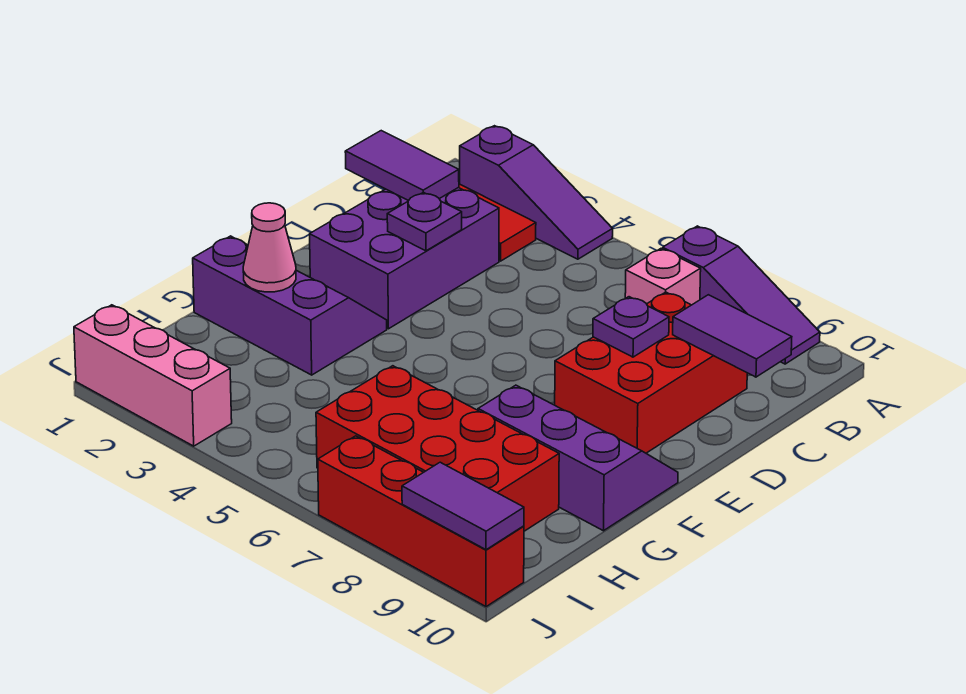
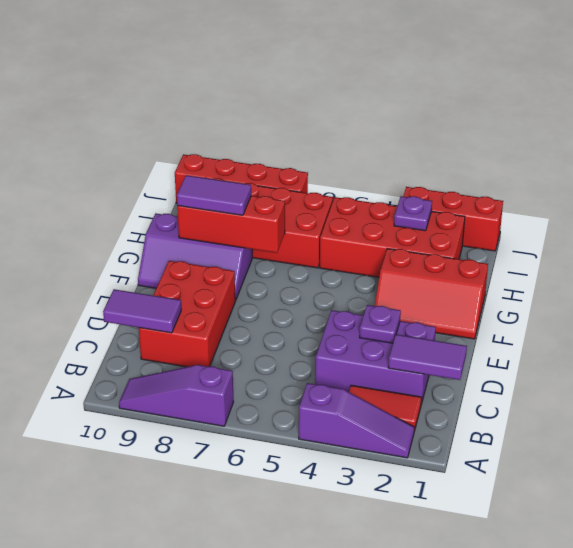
purple 1x3 slope [460,126,613,259] -> purple 1x3 slope turned to [299,383,415,458]
pink 1x1 brick [625,249,701,305] -> none
purple 2x3 brick [310,188,499,329] -> purple 2x3 brick turned to [315,310,436,404]
purple 1x1 plate [593,297,669,357] -> purple 1x1 plate moved to [394,196,432,231]
purple 2x3 slope [193,236,387,375] -> red 2x3 slope [375,249,488,339]
pink 1x1 cone [243,203,296,292] -> none
none -> red 1x3 brick [177,196,285,253]
none -> red 2x4 brick [320,197,465,277]
pink 1x3 brick [74,305,232,446] -> red 1x3 brick [403,187,503,251]
purple 1x2 tile [402,462,524,550] -> purple 1x2 tile moved to [177,175,251,215]

